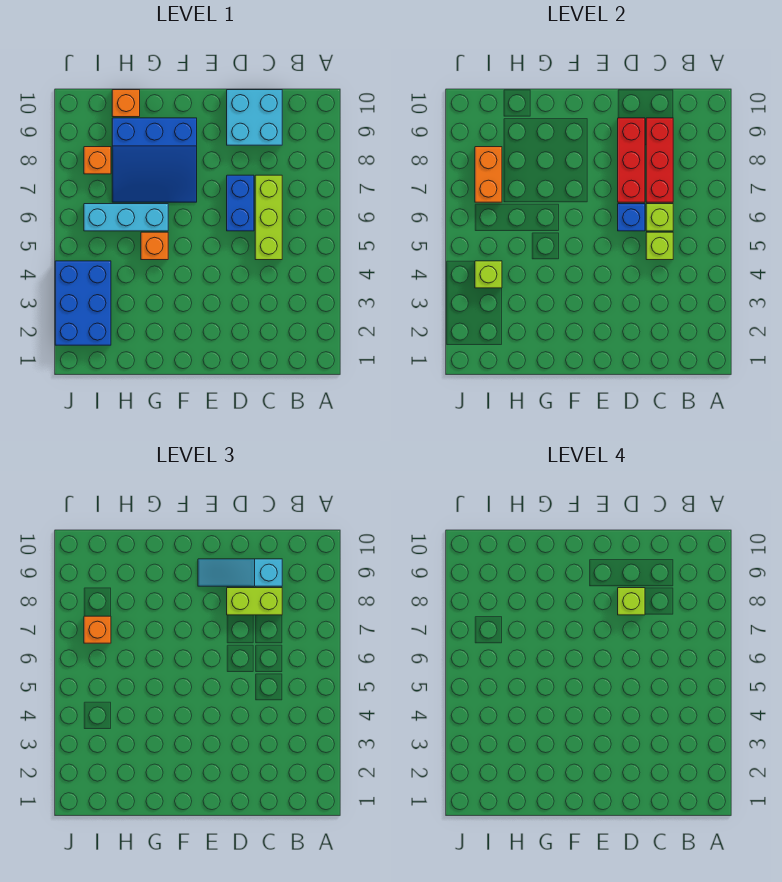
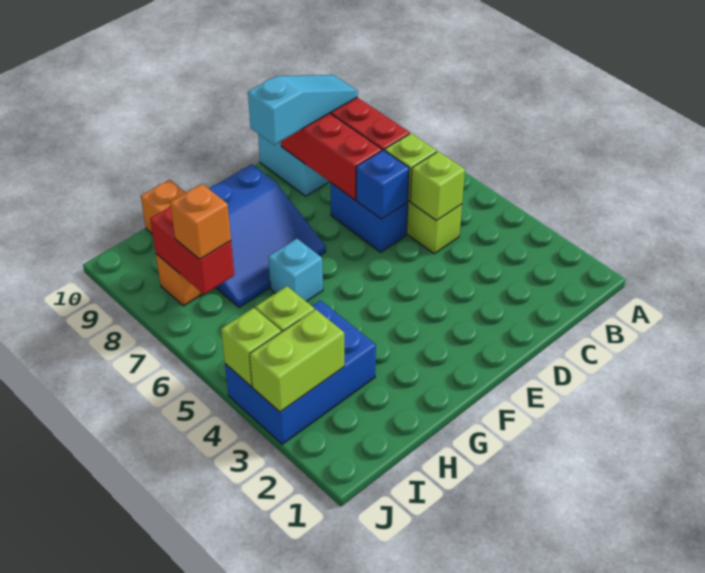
lime 1x2 brick [227,588,282,615] -> lime 1x2 brick moved to [250,310,344,412]
cyan 1x3 slope [198,559,282,586] -> cyan 1x3 slope turned to [248,75,358,145]
lime 1x1 brick [618,588,645,615] -> lime 1x1 brick moved to [221,308,281,386]
orange 1x1 brick [141,232,168,260] -> none
cyan 1x3 brick [84,204,168,231] -> cyan 1x1 brick [268,239,323,302]
blue 2x3 brick [55,261,111,345] -> blue 2x3 brick turned to [225,300,376,444]
orange 1x2 brick [475,147,502,202] -> red 1x2 brick [150,206,234,294]

